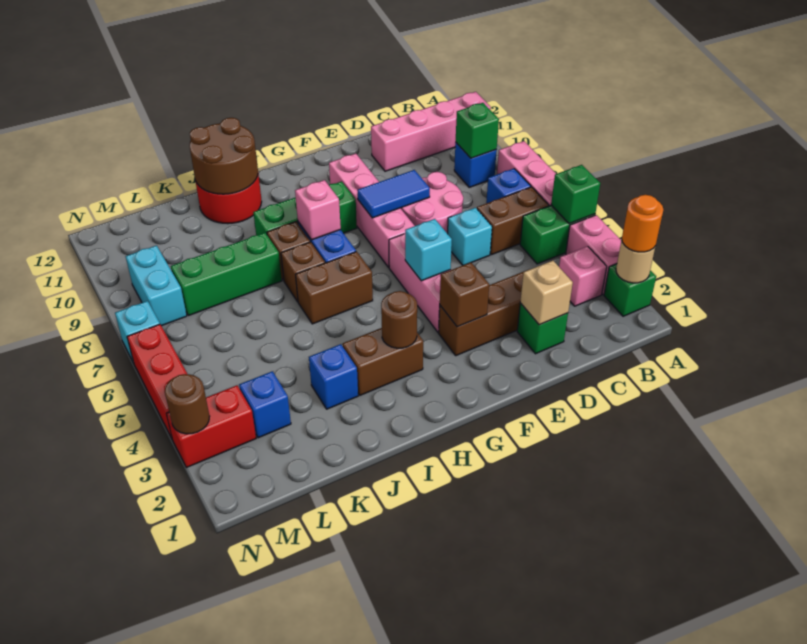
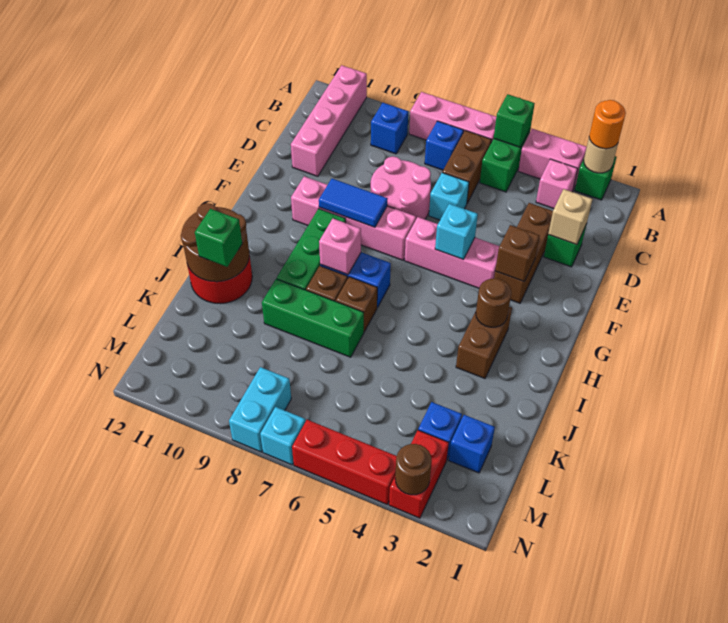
green 1x1 brick [456,103,499,158] -> green 1x1 brick moved to [195,209,242,267]
blue 1x2 tile [357,170,430,218] -> blue 1x2 tile turned to [319,179,388,227]
brown 1x2 brick [296,252,373,324] -> none
blue 1x1 brick [309,344,358,409] -> blue 1x1 brick moved to [449,415,495,473]
green 1x3 brick [171,233,282,316] -> green 1x3 brick turned to [262,279,364,357]
cyan 1x2 brick [125,246,187,326] -> cyan 1x2 brick turned to [229,367,291,452]

